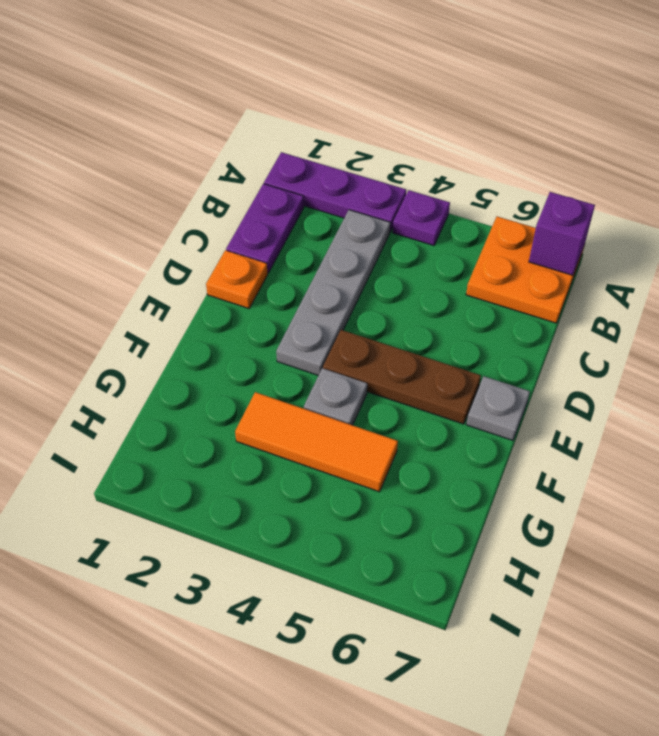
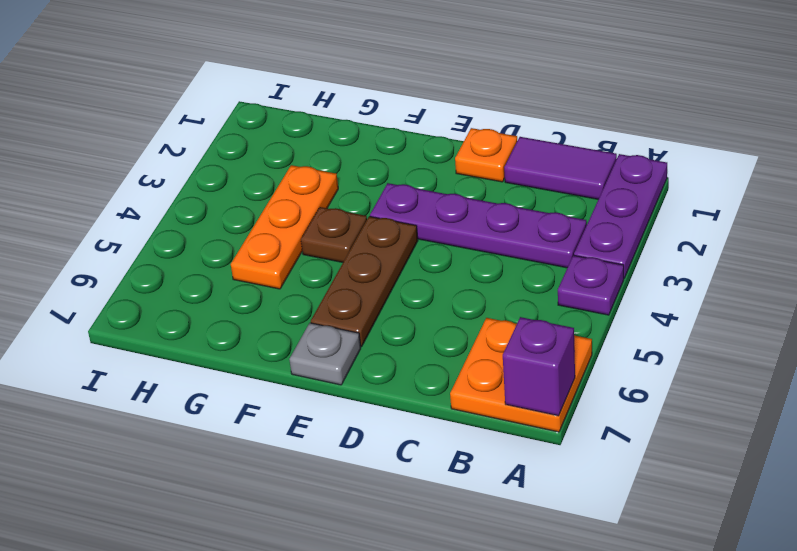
purple 1x2 plate [226,184,304,273] -> purple 1x2 tile [504,137,617,199]
grey 1x4 plate [276,210,390,375] -> purple 1x4 plate [370,183,587,268]
grey 1x1 plate [304,368,367,425] -> brown 1x1 plate [301,207,367,262]
orange 1x3 tile [235,392,398,492] -> orange 1x3 plate [231,165,338,289]

